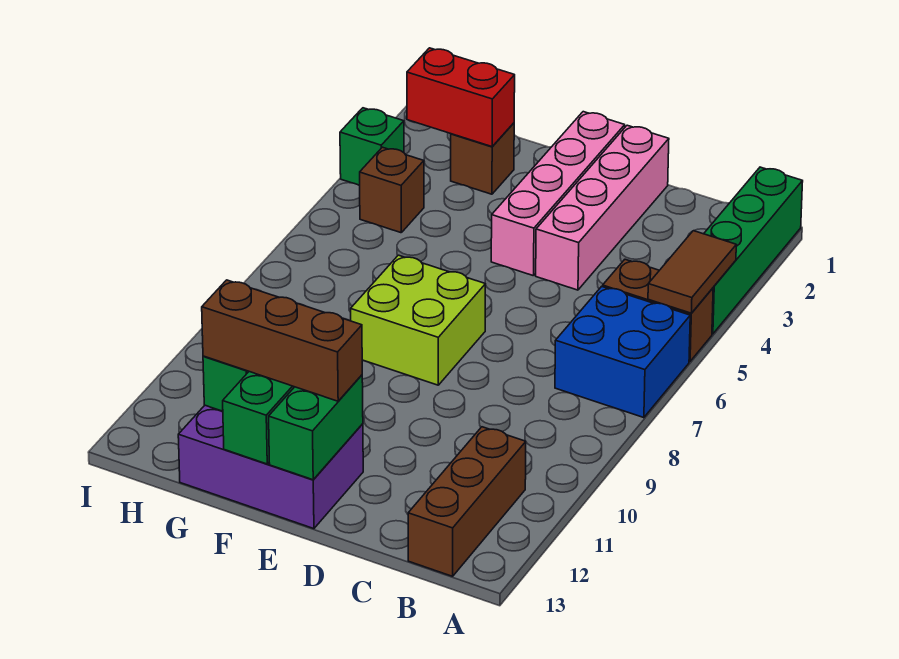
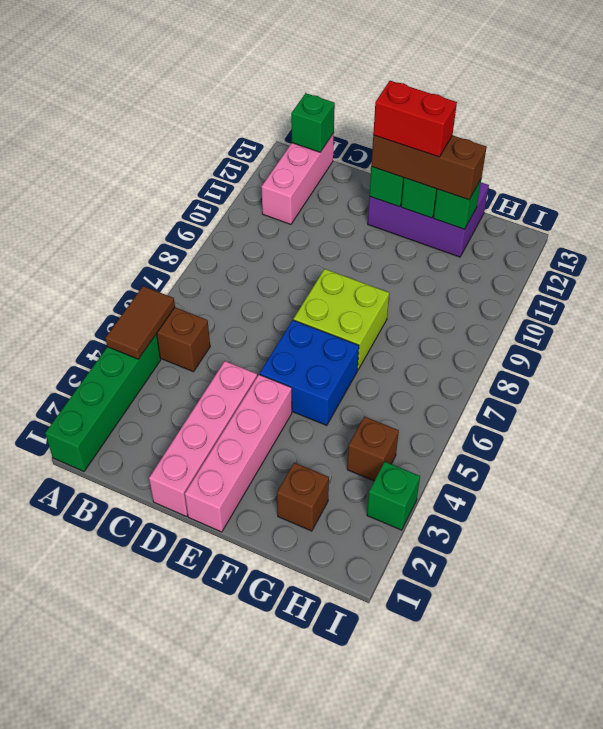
blue 2x2 brick [555,287,690,418] -> blue 2x2 brick moved to [260,320,359,426]
brown 1x3 brick [408,427,526,576] -> pink 1x3 brick [261,133,334,224]
none -> green 1x1 brick [291,93,335,152]
red 1x2 brick [407,48,515,147] -> red 1x2 brick moved to [373,81,457,157]

